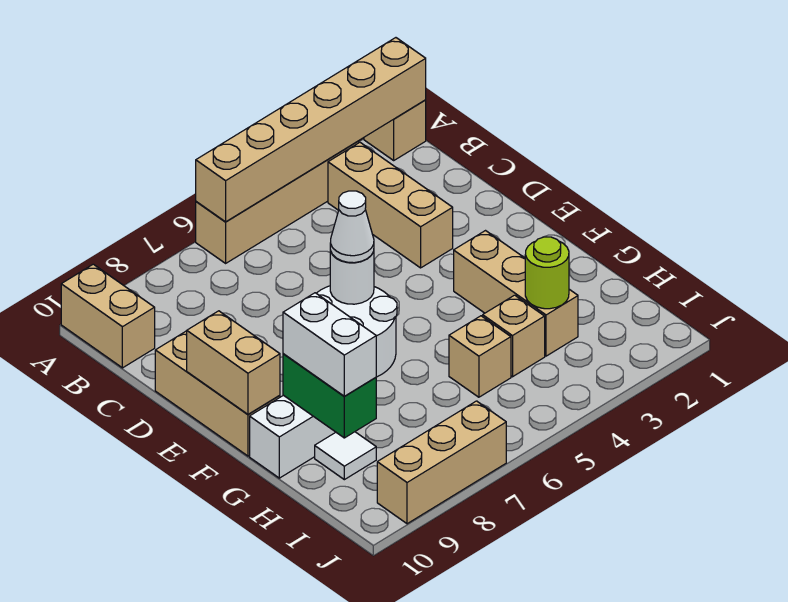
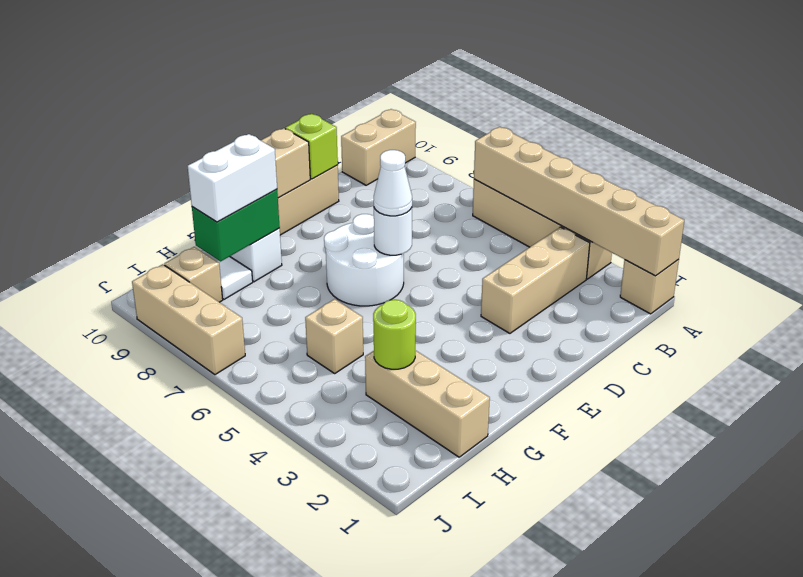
none -> lime 1x1 brick [285,114,338,179]
tan 1x3 brick [454,231,578,356] -> tan 1x3 brick turned to [365,350,490,457]
tan 1x1 brick [483,295,545,377] -> tan 1x1 brick moved to [164,247,223,302]

